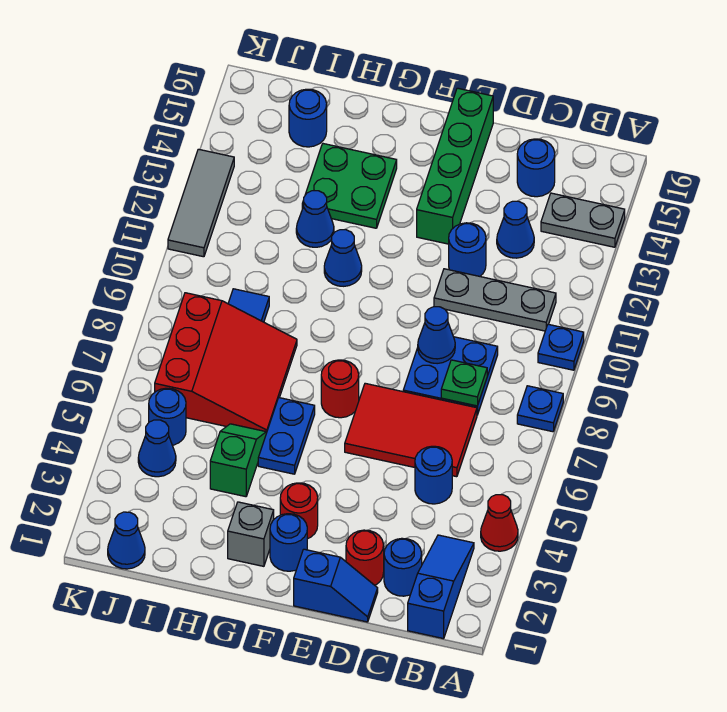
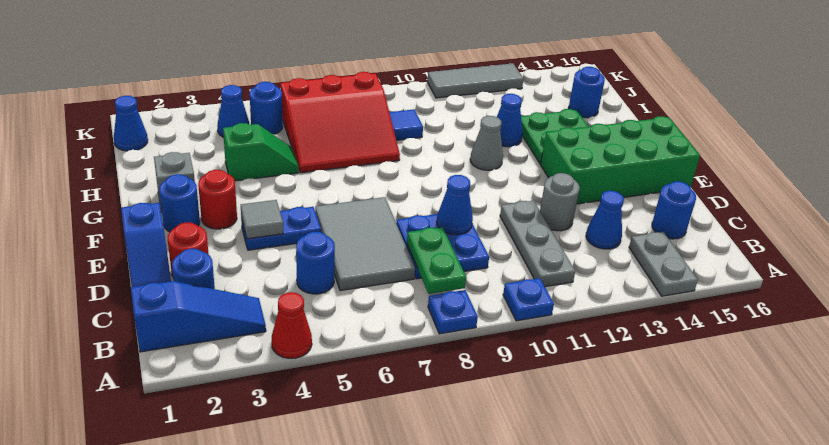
red 2x3 tile [345,383,477,477] -> grey 2x3 tile [315,197,415,291]
green 1x1 plate [441,360,487,406] -> green 1x2 plate [407,227,466,294]
blue 1x1 round brick [449,223,486,276] -> grey 1x1 round brick [540,173,580,231]
none -> grey 1x1 tile [241,200,283,239]
green 1x4 brick [417,88,493,244] -> green 2x4 brick [541,116,700,204]
red 1x1 round brick [321,360,359,418] -> none
blue 1x2 plate [258,398,315,474] -> blue 1x2 plate moved to [241,207,321,250]
blue 1x1 cone [324,230,362,286] -> grey 1x1 cone [470,116,503,170]

